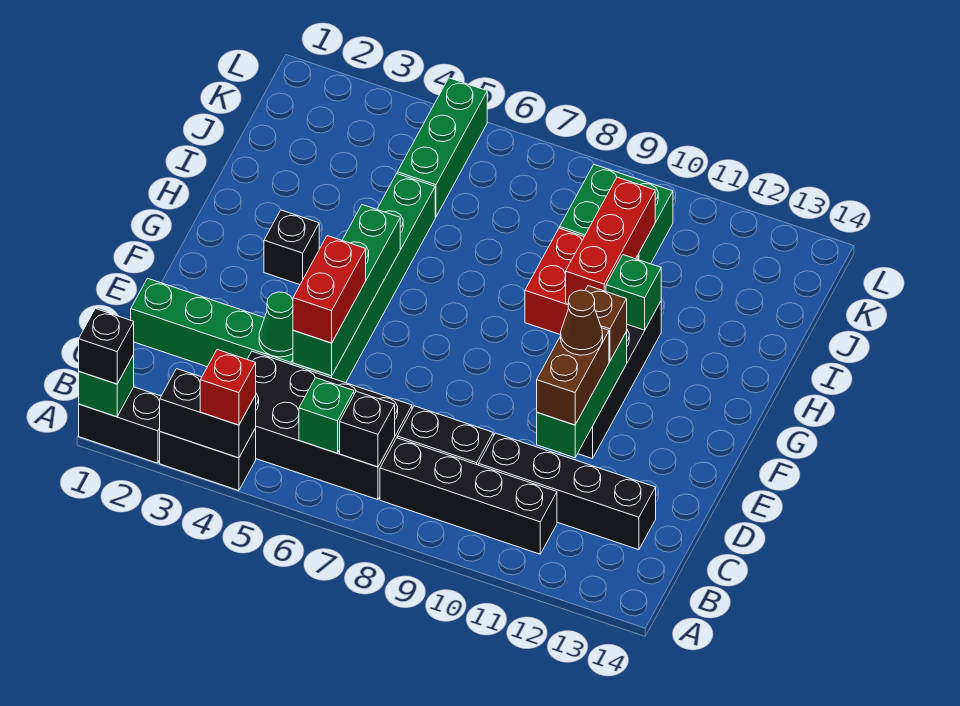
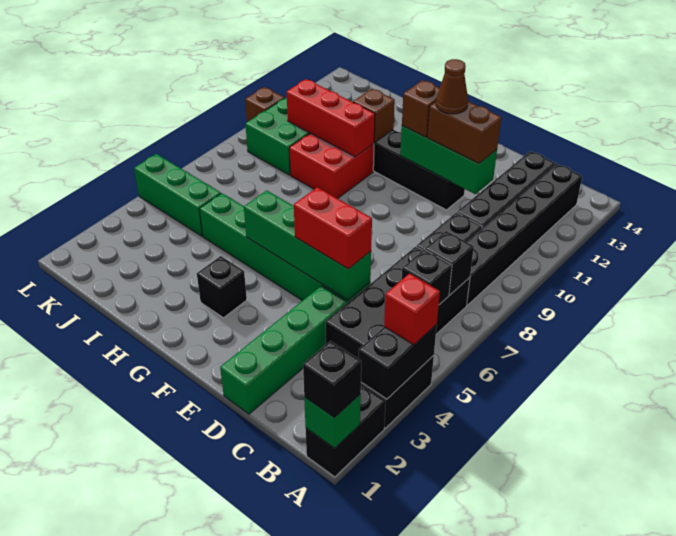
green 1x1 brick [299,378,354,453] -> black 1x1 brick [402,250,452,305]
black 1x4 brick [380,438,557,554] -> black 1x6 brick [467,164,582,305]
green 1x1 cone [259,292,293,357] -> none
green 1x1 brick [606,255,661,330] -> brown 1x1 brick [353,89,395,143]
none -> brown 1x1 brick [245,87,284,122]

